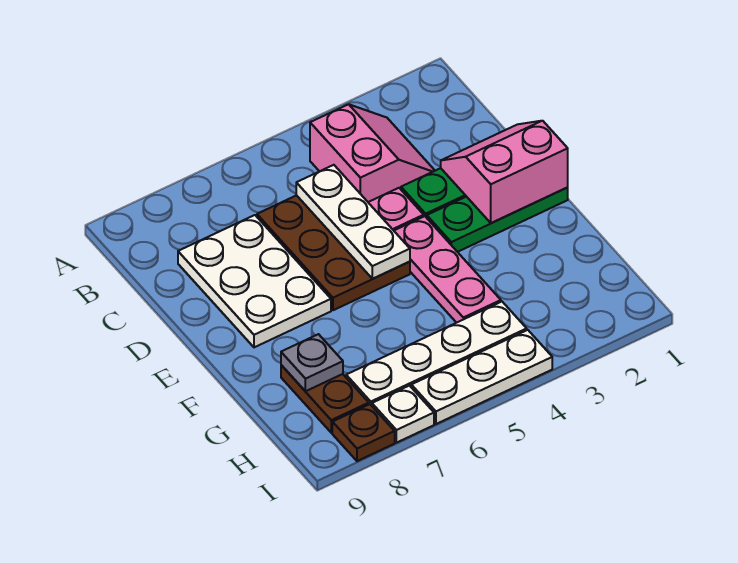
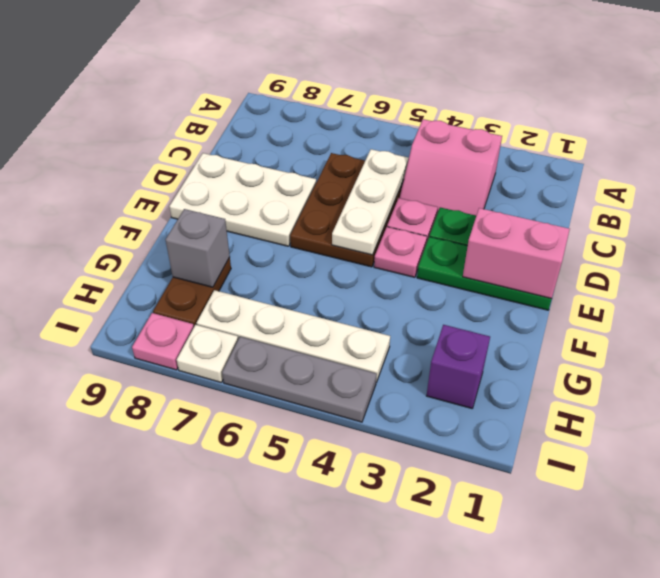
pink 2x2 slope [310,104,435,202] -> pink 2x2 slope turned to [400,119,502,216]
white 2x3 plate [178,215,331,347] -> white 2x3 plate turned to [169,153,316,246]
pink 1x3 plate [394,216,501,323] -> pink 1x1 plate [374,227,427,277]
grey 1x1 plate [281,334,343,391] -> grey 1x1 brick [166,209,230,287]
none -> purple 1x1 brick [426,325,490,408]
white 1x3 plate [411,330,552,424] -> grey 1x3 plate [222,337,377,422]
brown 1x1 plate [332,404,395,461] -> pink 1x1 plate [132,313,194,370]

